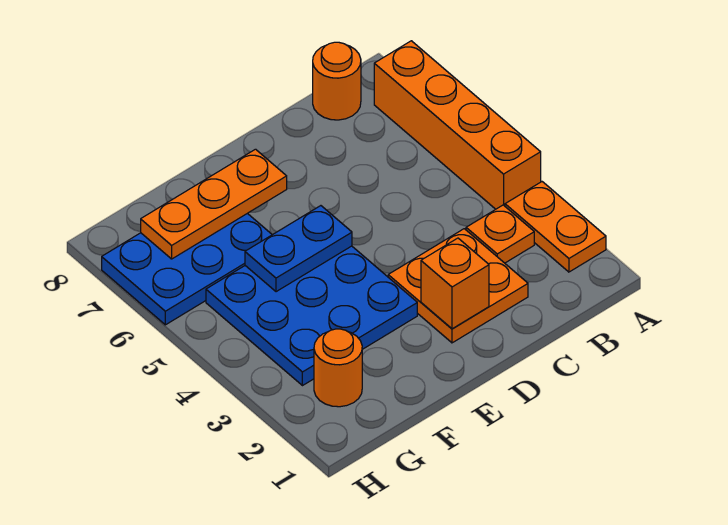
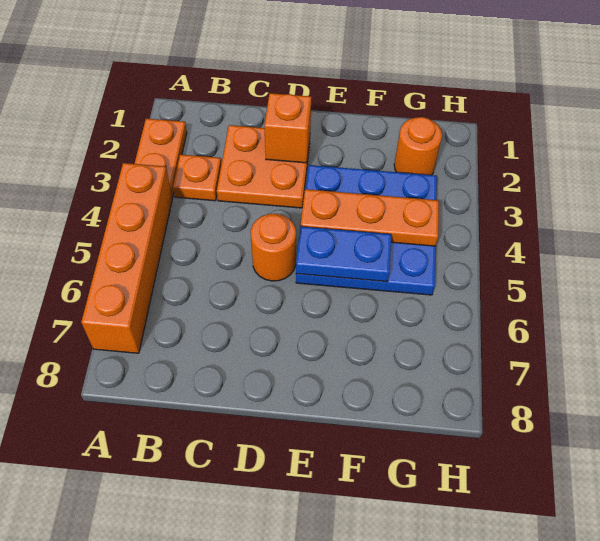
orange 1x1 round brick [313,42,361,120] -> orange 1x1 round brick moved to [251,214,296,281]
orange 1x3 plate [141,149,287,259] -> orange 1x3 plate moved to [301,189,439,246]
blue 2x3 plate [102,213,272,325] -> none

